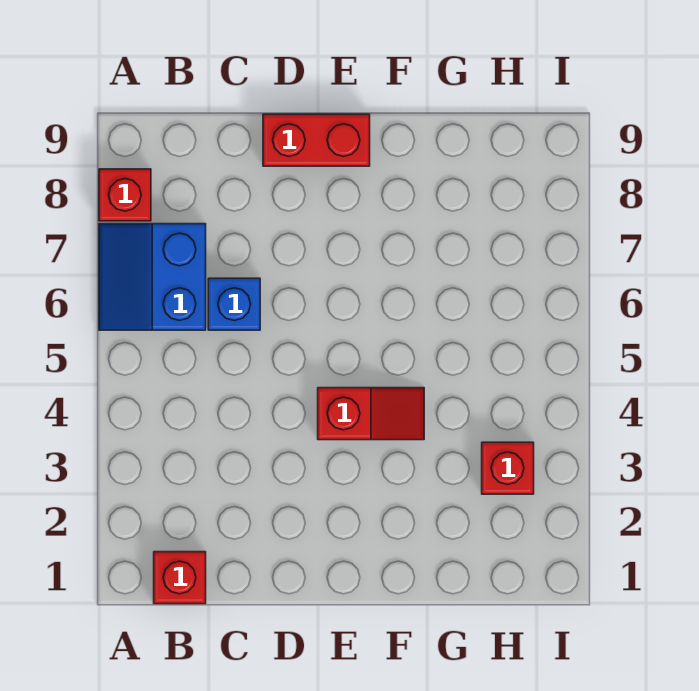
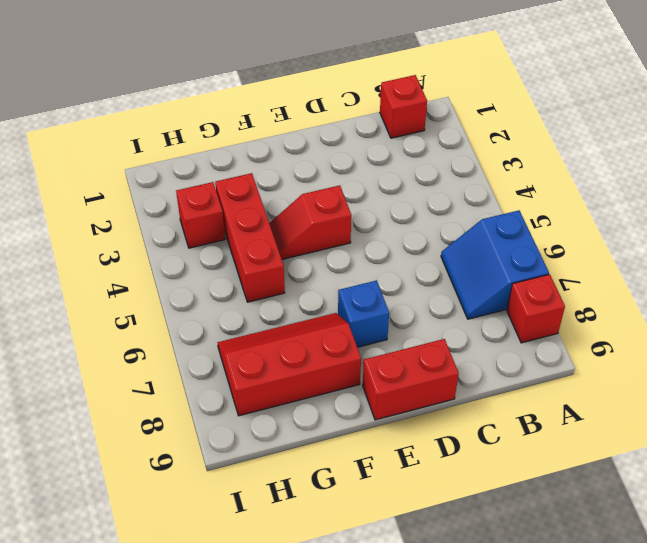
blue 2x2 slope [99,224,206,330] -> blue 2x2 slope turned to [441,210,549,319]
blue 1x1 brick [208,278,260,330] -> blue 1x1 brick moved to [338,280,389,347]
none -> red 2x3 slope [218,313,361,416]
none -> red 1x3 brick [215,173,285,302]

